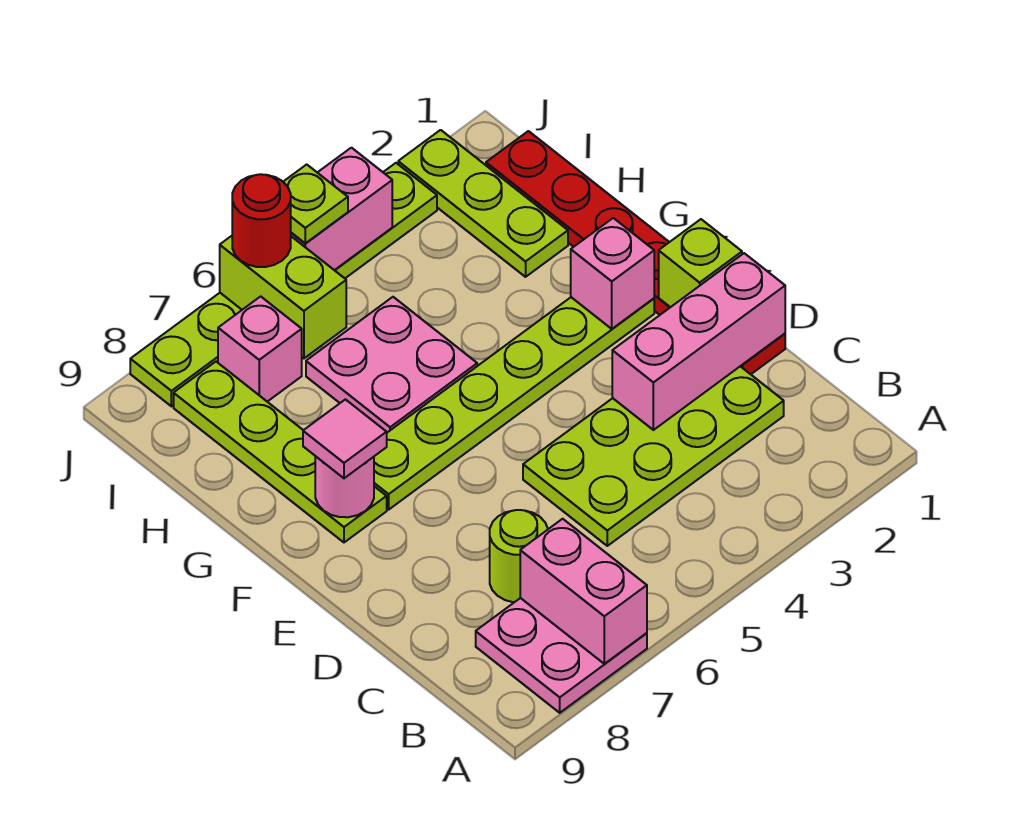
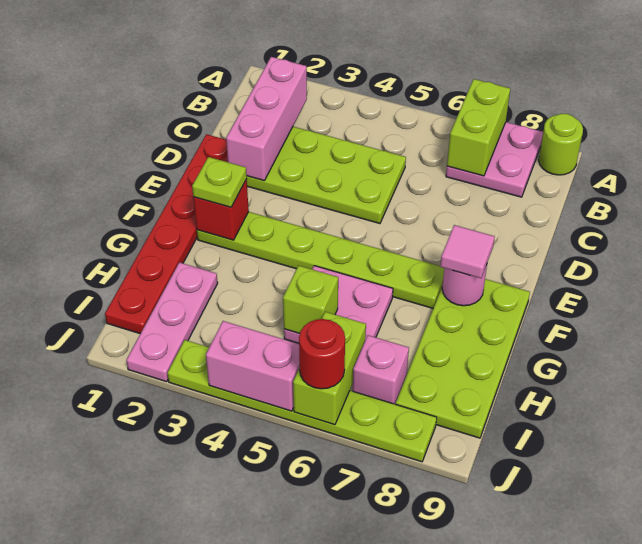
pink 1x2 brick [520,519,647,664] -> lime 1x2 brick [447,79,510,176]
lime 1x1 round brick [490,510,548,602] -> lime 1x1 round brick moved to [539,114,583,175]
pink 1x3 brick [612,253,785,430] -> pink 1x3 brick turned to [226,57,307,181]
lime 1x1 brick [659,219,742,307] -> lime 1x1 brick moved to [283,266,338,334]
pink 1x1 brick [571,218,654,329] -> red 1x1 brick [193,179,249,240]
lime 1x4 plate [174,362,387,542] -> lime 2x4 plate [396,279,530,438]
lime 1x3 plate [398,130,568,277] -> pink 1x3 plate [126,262,218,382]
lime 1x1 plate [283,164,348,243] -> lime 1x1 plate moved to [192,157,247,207]

